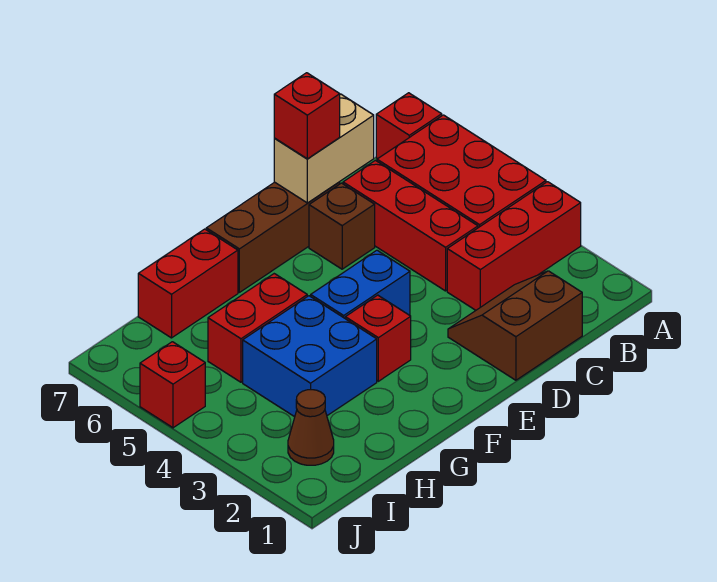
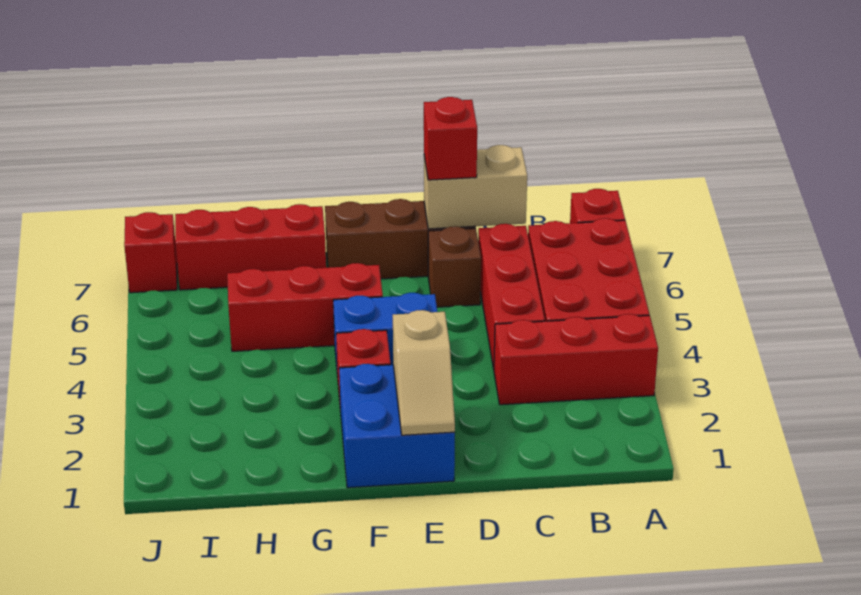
brown 2x2 slope [448,271,582,380] -> none
none -> tan 1x2 slope [393,310,455,435]
blue 2x2 brick [243,296,377,417] -> blue 2x2 brick moved to [339,364,455,488]
red 1x2 brick [208,274,307,382] -> red 1x3 brick [227,263,383,351]
red 1x2 brick [138,229,238,338] -> red 1x3 brick [175,204,326,290]
brown 1x1 cone [288,390,334,465] -> none
red 1x1 brick [140,342,205,428] -> red 1x1 brick moved to [124,212,177,293]

